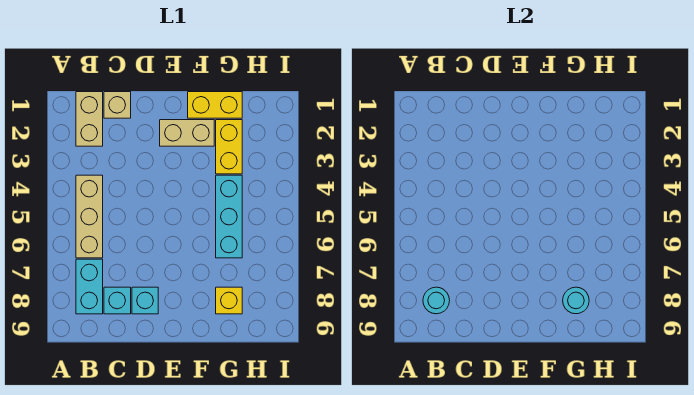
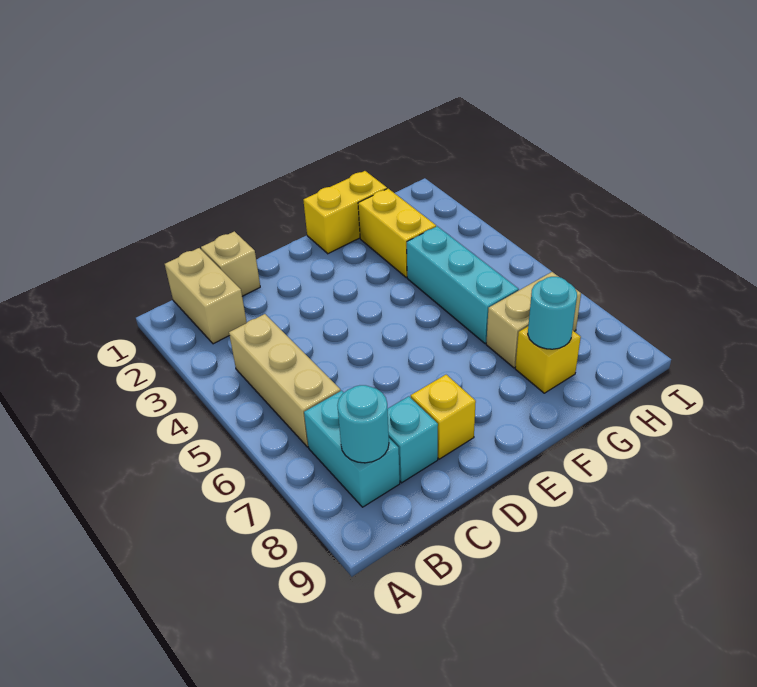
cyan 1x1 brick [132,287,158,314] -> yellow 1x1 brick [411,375,476,459]
tan 1x2 brick [160,120,214,146] -> tan 1x2 brick moved to [486,272,581,368]

